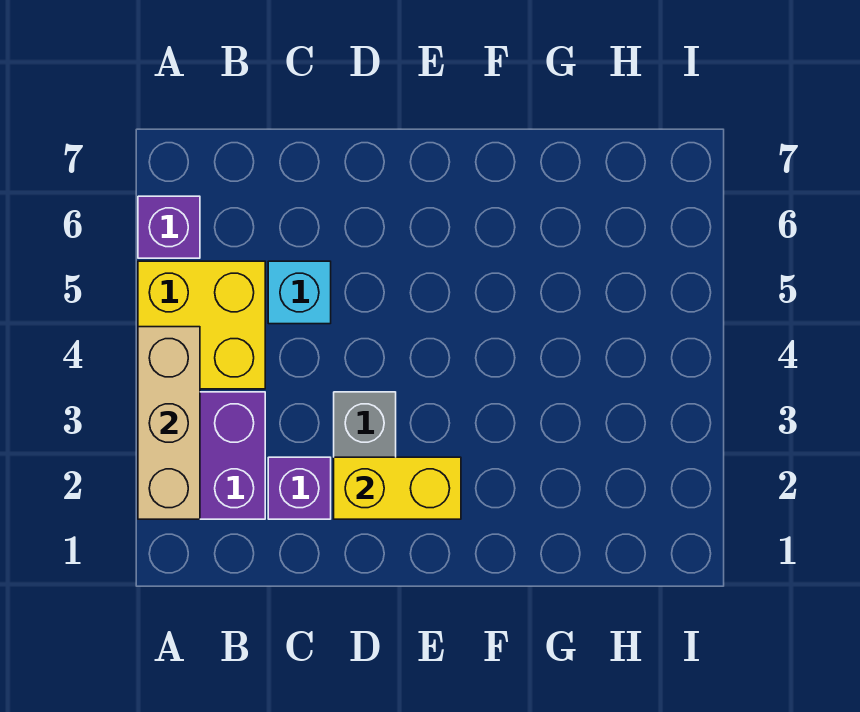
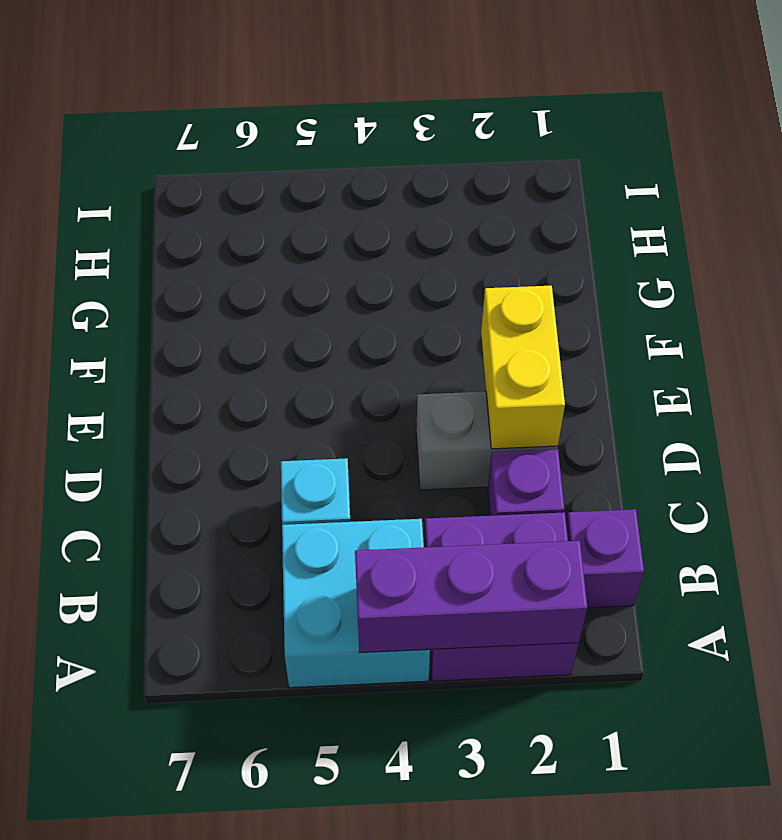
tan 1x3 brick [138,327,200,519] -> purple 1x3 brick [355,541,587,653]
yellow 2x2 brick [138,261,265,389] -> cyan 2x2 brick [282,519,430,688]
purple 1x1 brick [138,196,200,258] -> purple 1x1 brick moved to [566,509,644,608]

